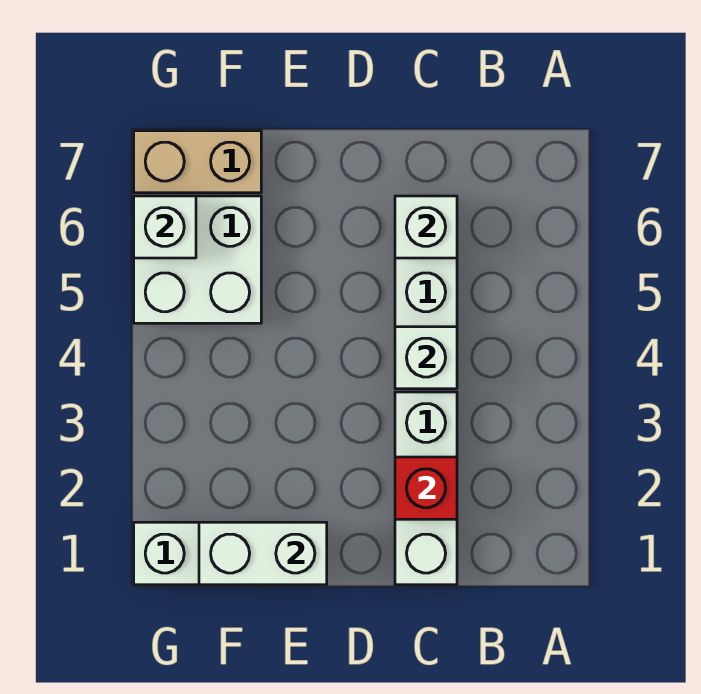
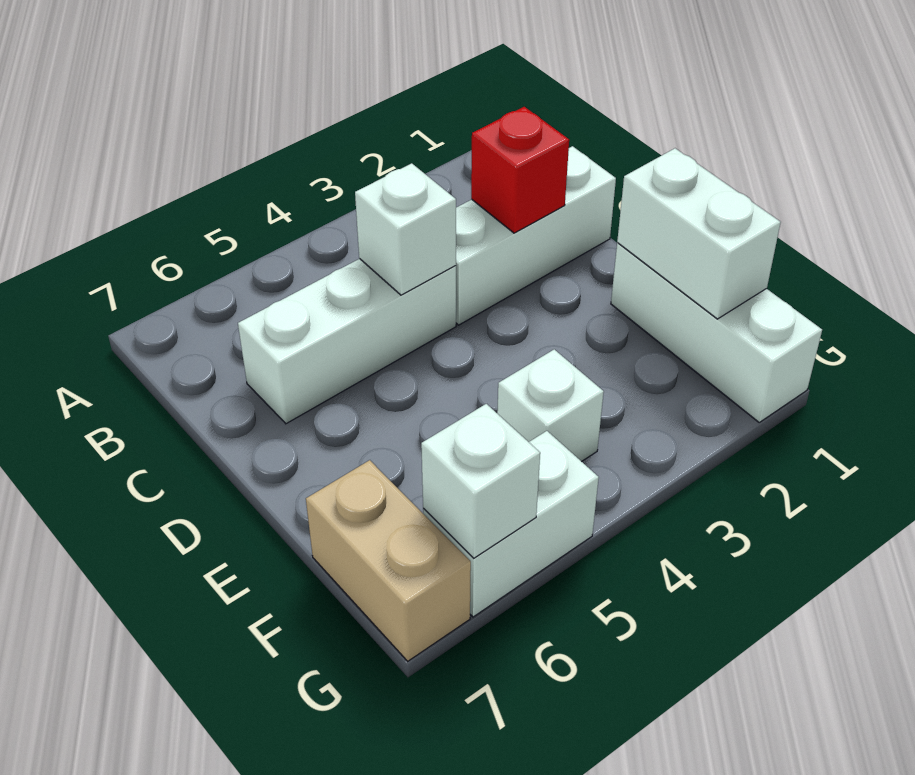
white 1x1 brick [395,196,457,258] -> white 1x1 brick moved to [497,349,604,462]
white 2x2 brick [134,196,261,323] -> white 1x2 brick [423,431,599,617]

